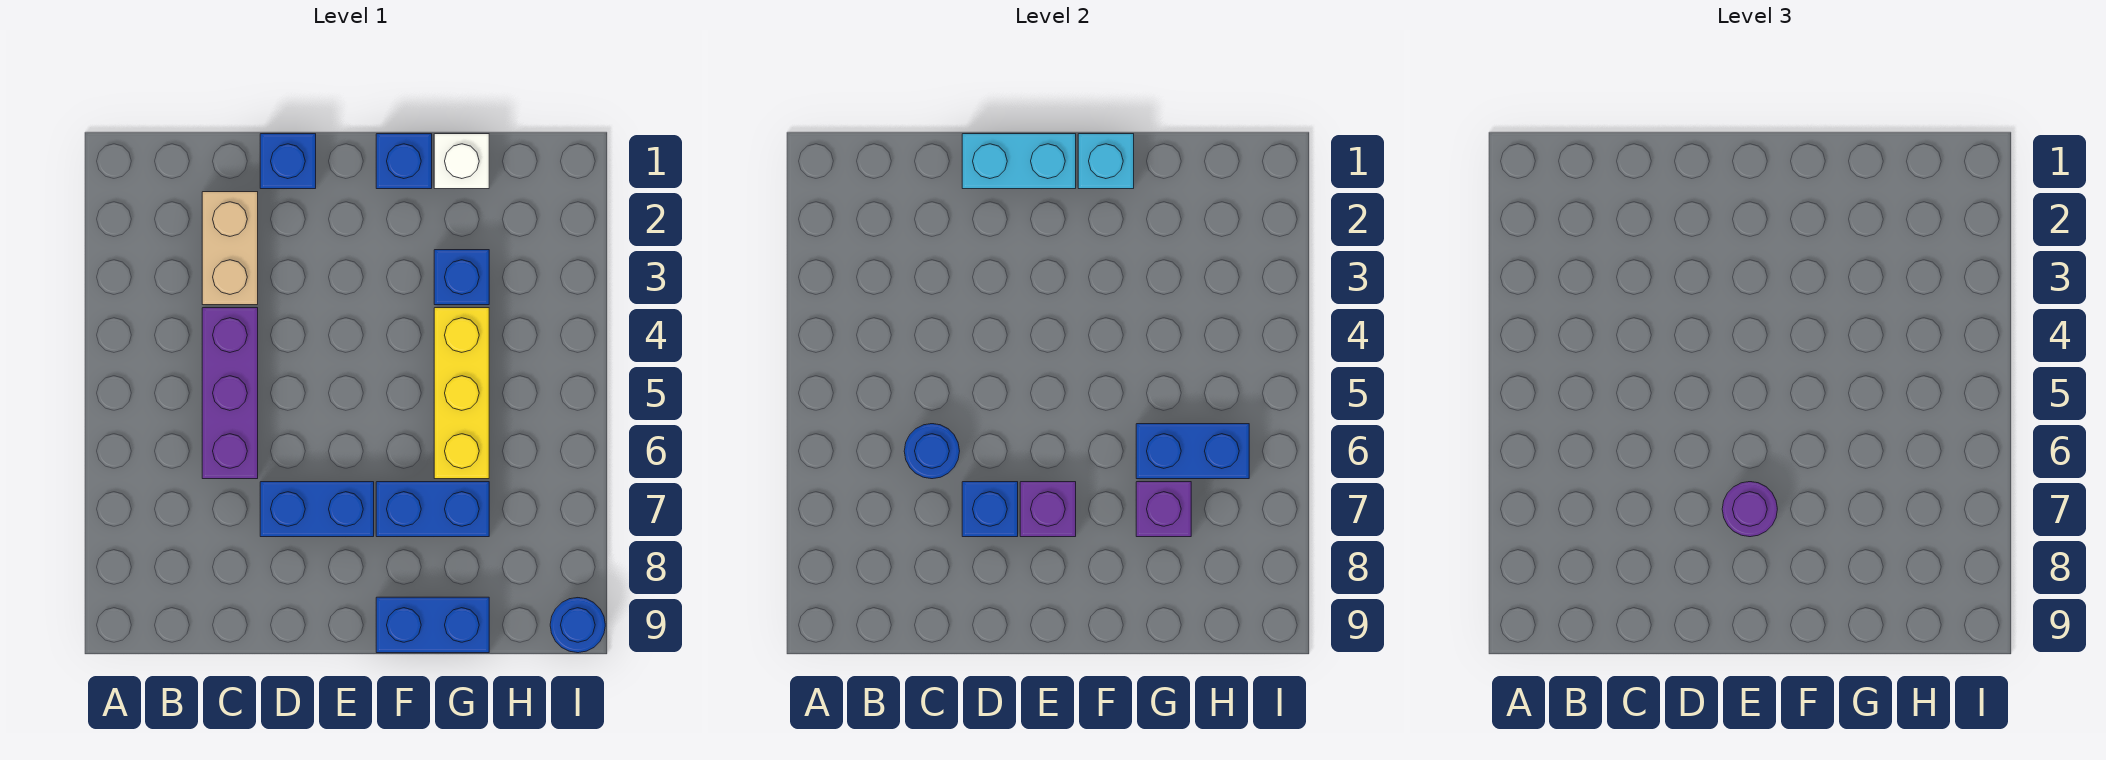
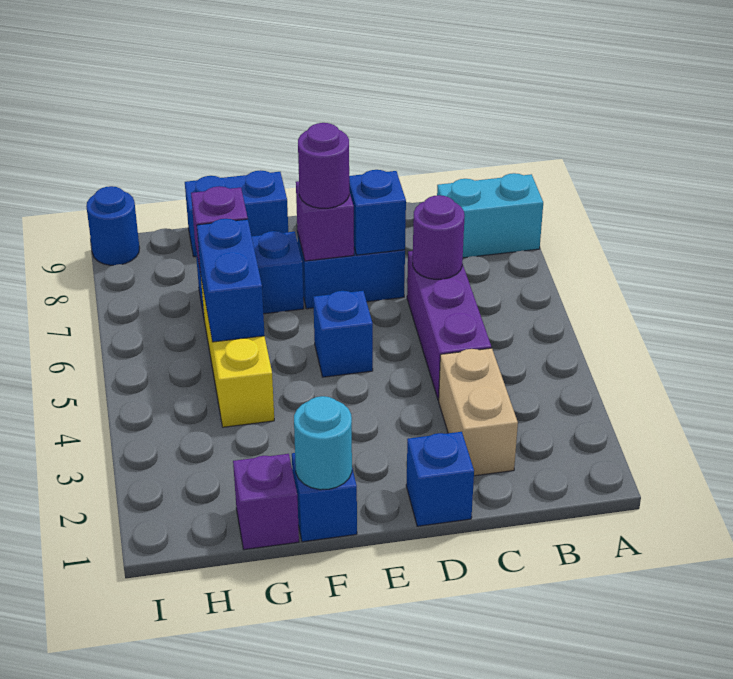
blue 1x1 round brick [904,424,960,479] -> purple 1x1 round brick [413,195,465,279]
cyan 1x2 brick [962,134,1076,189] -> cyan 1x2 brick moved to [437,173,543,258]
cyan 1x1 brick [1078,134,1134,189] -> cyan 1x1 round brick [294,396,352,490]
white 1x1 brick [434,134,489,189] -> purple 1x1 brick [233,454,299,550]
blue 1x1 brick [434,250,489,305] -> blue 1x1 brick moved to [313,291,373,377]
blue 1x2 brick [1136,424,1249,479] -> blue 1x2 brick turned to [197,219,265,342]

